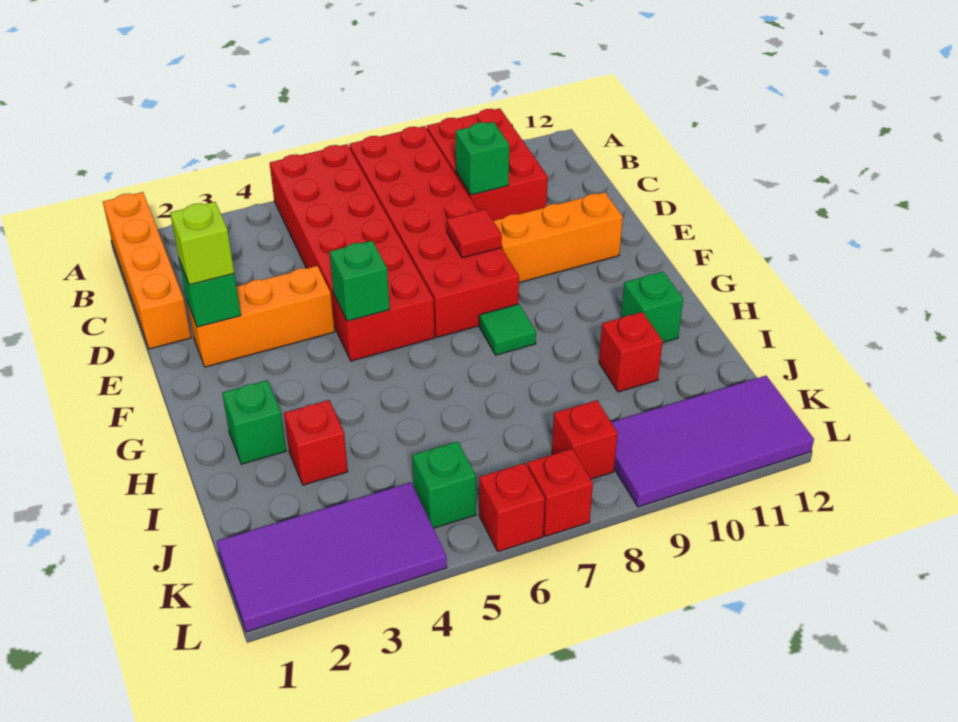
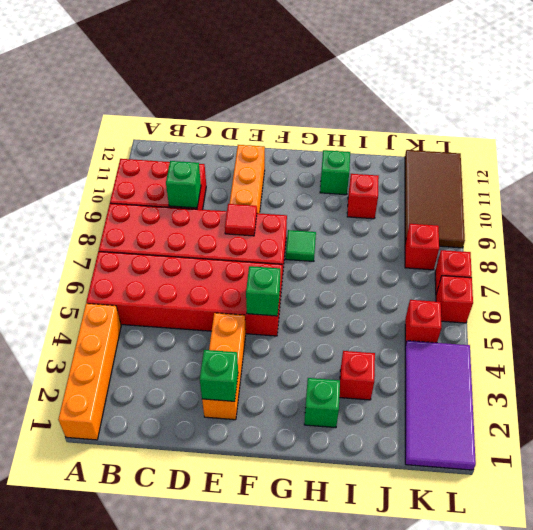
orange 1x4 brick [103,192,191,349] -> orange 1x4 brick turned to [58,304,121,440]
lime 1x1 brick [170,202,234,285] -> none
green 1x1 brick [412,441,476,528] -> red 1x1 brick [405,300,441,345]
purple 2x4 tile [611,376,814,507] -> brown 2x4 tile [405,150,465,248]

